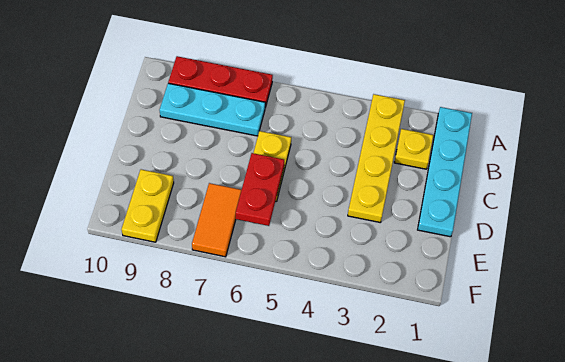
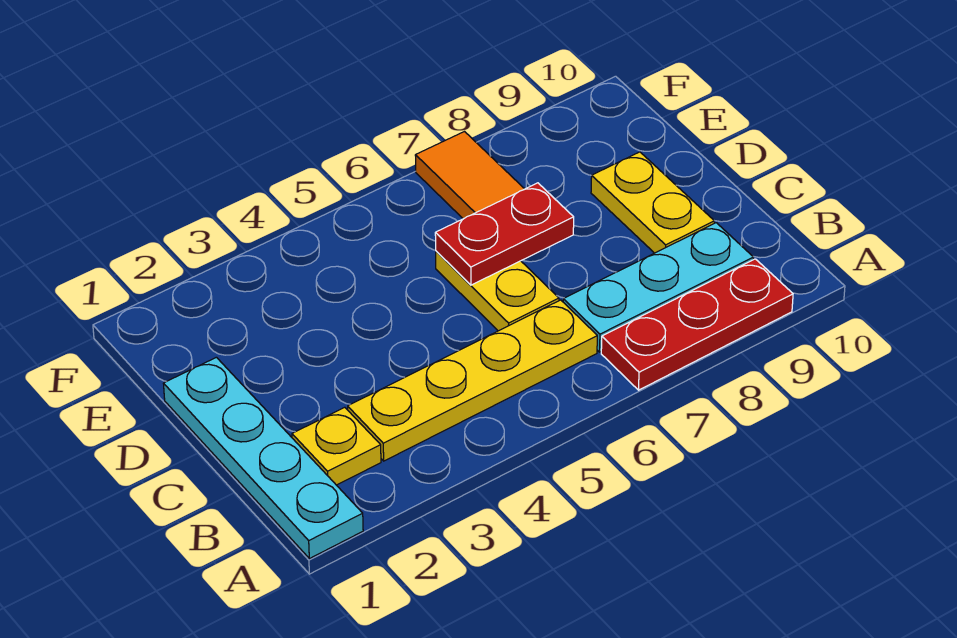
yellow 1x4 plate [348,94,405,223] -> yellow 1x4 plate turned to [348,300,597,461]
red 1x2 plate [236,153,284,226] -> red 1x2 plate turned to [435,183,574,285]
yellow 1x2 plate [121,169,174,242] -> yellow 1x2 plate moved to [591,152,714,253]

